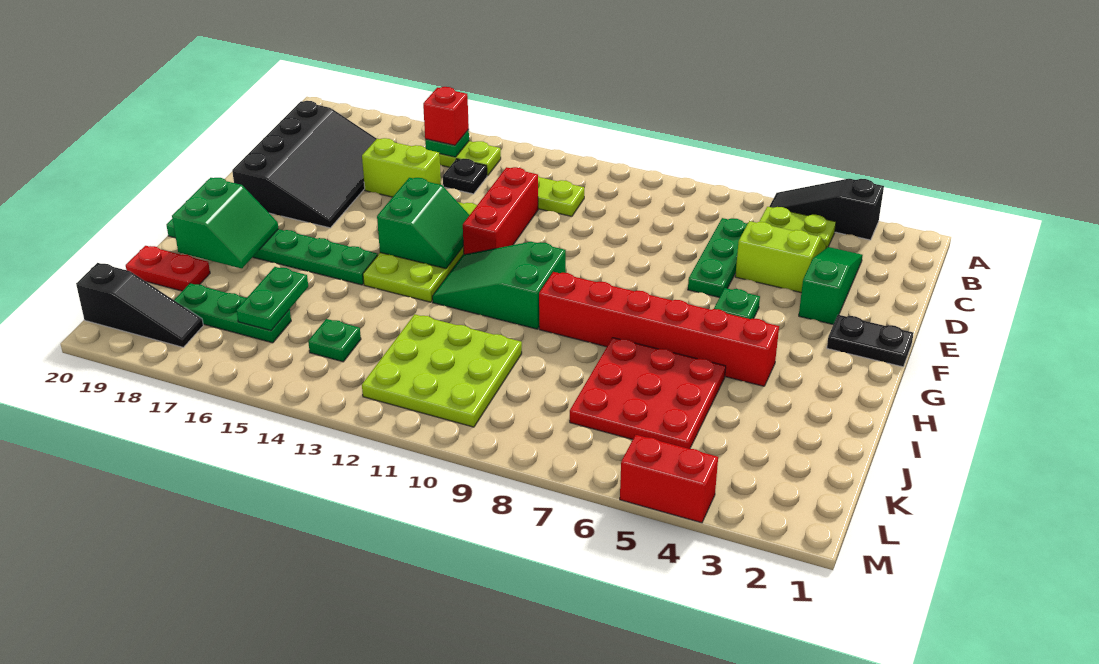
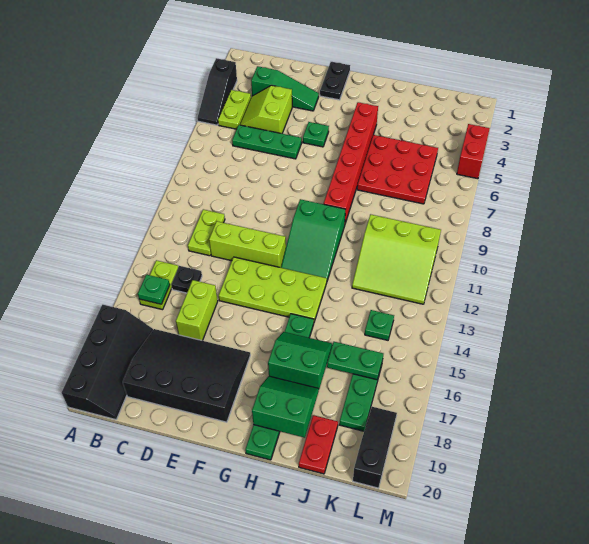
none -> black 2x4 slope [61,305,153,420]
red 1x1 brick [423,87,469,145] -> none
green 1x3 slope [799,247,863,324] -> green 1x3 slope turned to [251,66,319,111]
red 1x3 brick [463,167,538,255] -> lime 1x3 brick [209,221,286,268]
green 2x2 slope [377,178,469,269] -> green 2x2 slope moved to [268,332,332,389]
lime 3x3 plate [362,314,522,427] -> lime 3x3 slope [352,214,441,304]

